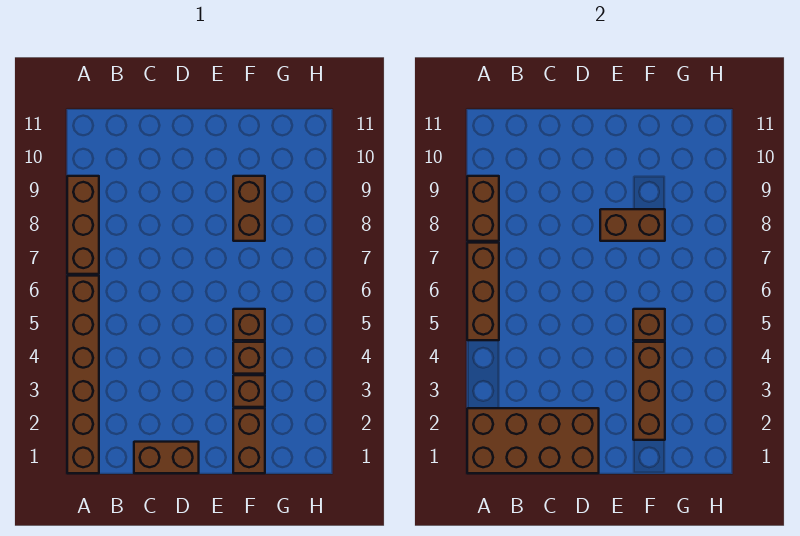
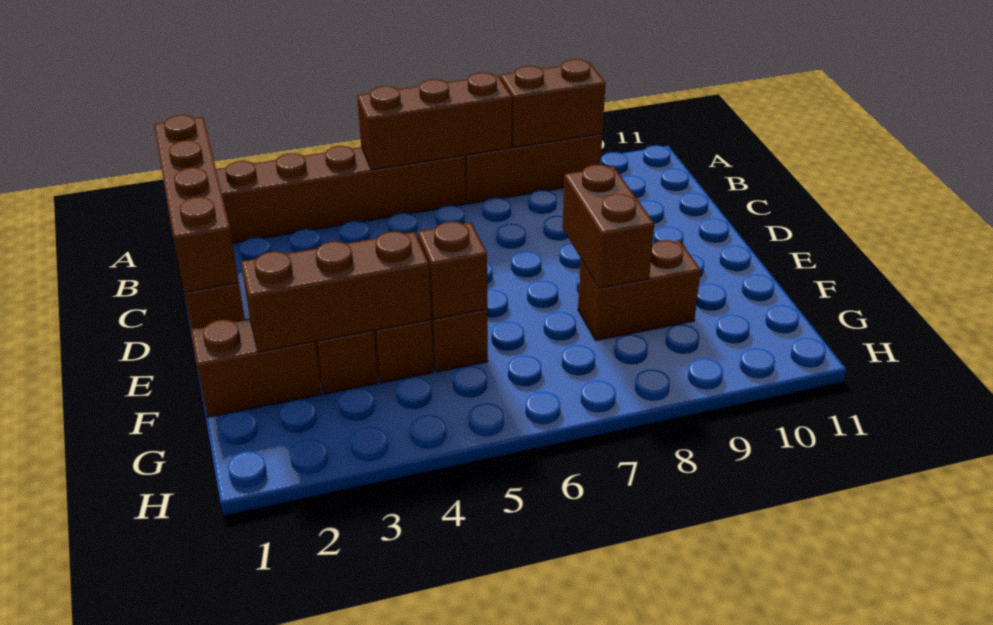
brown 2x4 brick [467,408,599,473] -> brown 1x4 brick [154,115,239,292]

